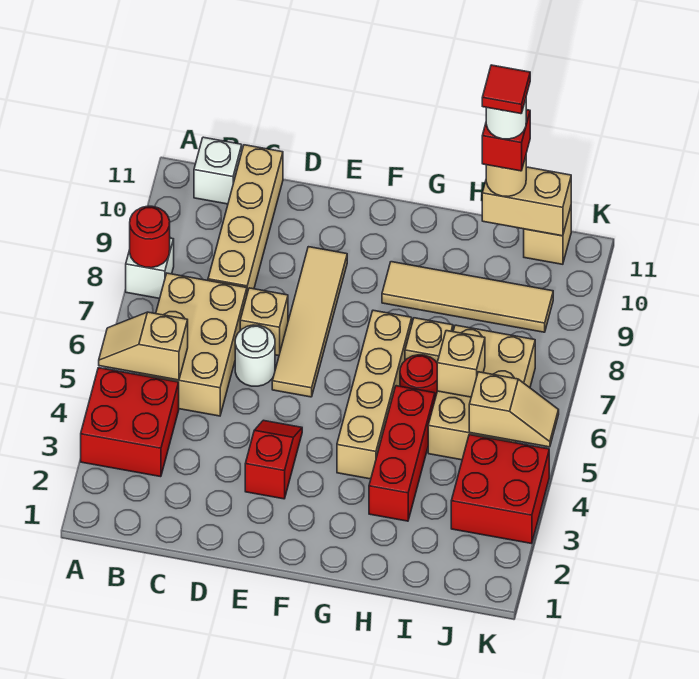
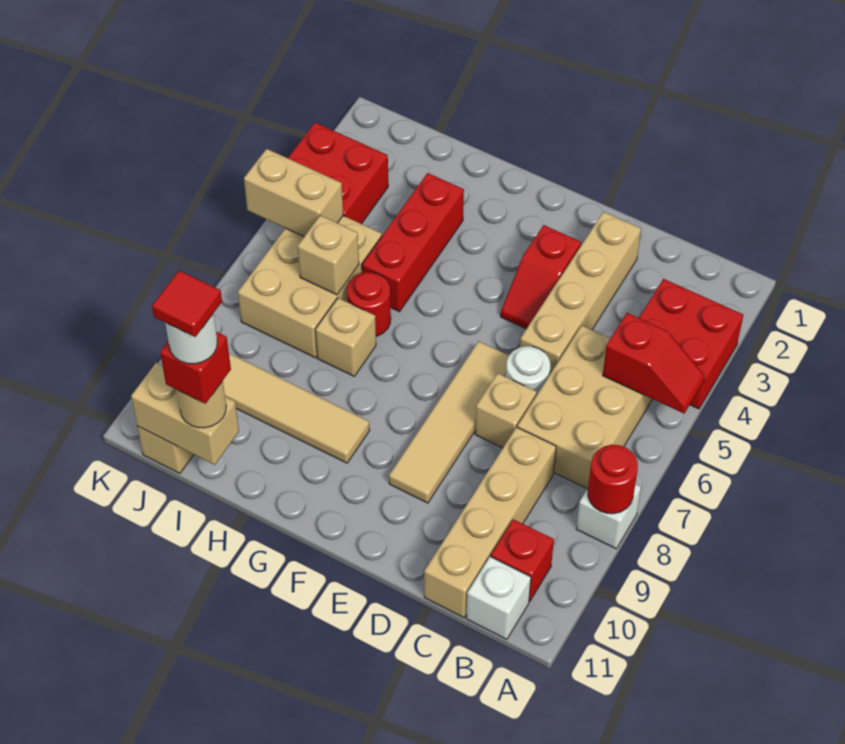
tan 1x2 slope [99,312,188,380] -> red 1x2 slope [603,313,705,414]
none -> red 1x1 brick [491,519,554,602]
tan 1x4 brick [337,310,412,479] -> tan 1x4 brick moved to [520,212,641,374]
tan 1x2 slope [469,372,559,447] -> tan 1x2 brick [244,149,343,237]

